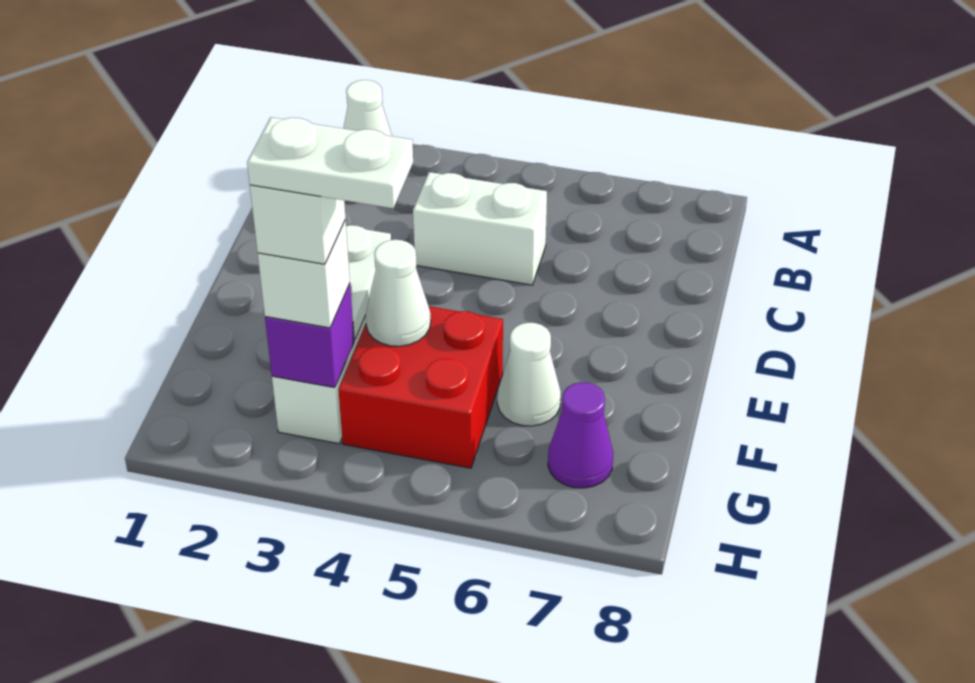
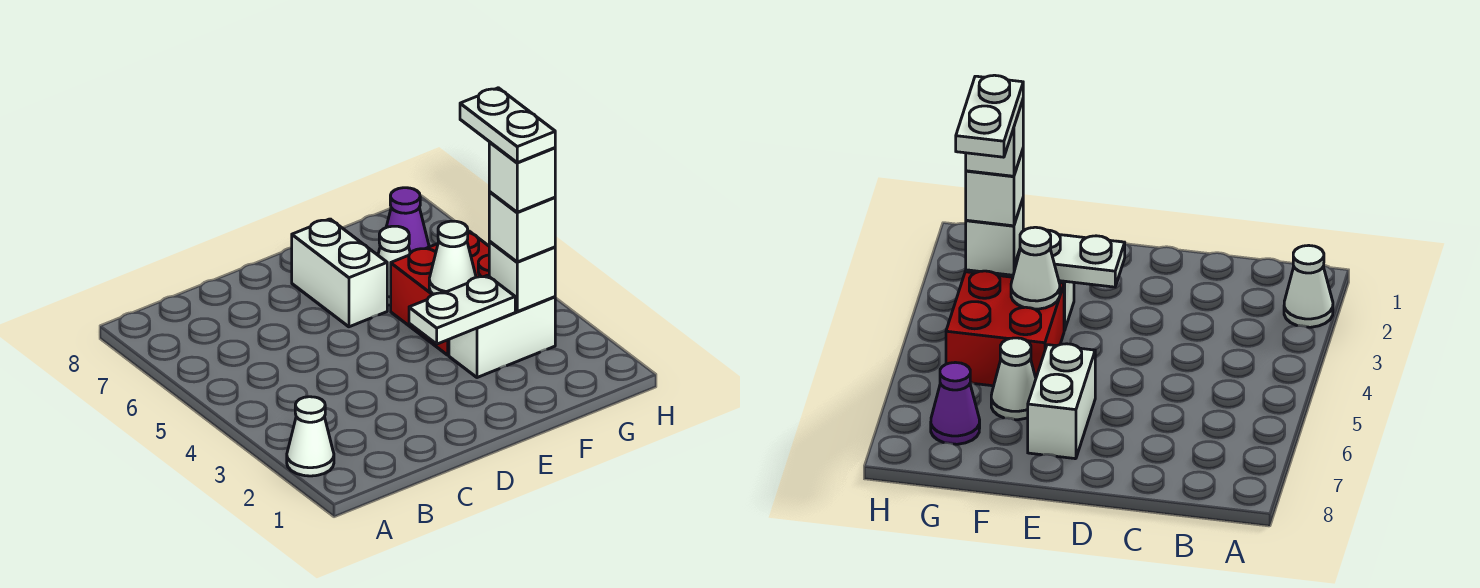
white 1x2 brick [413,172,547,285] -> white 1x2 brick moved to [292,219,387,327]
purple 1x1 brick [265,284,354,388] -> white 1x1 brick [489,242,555,312]

